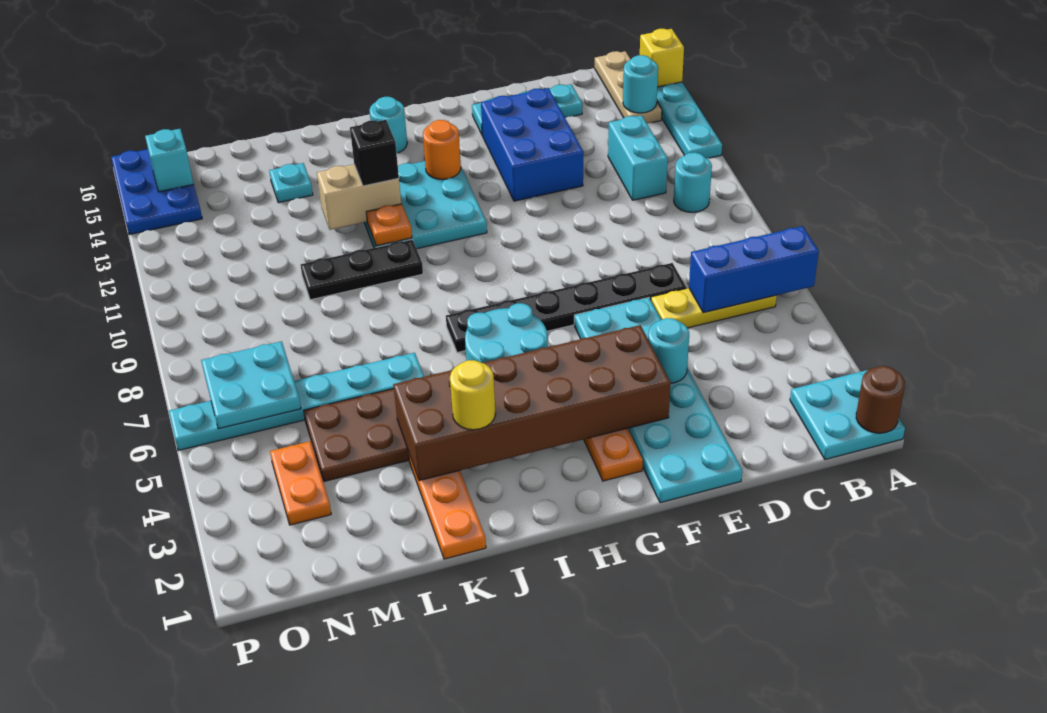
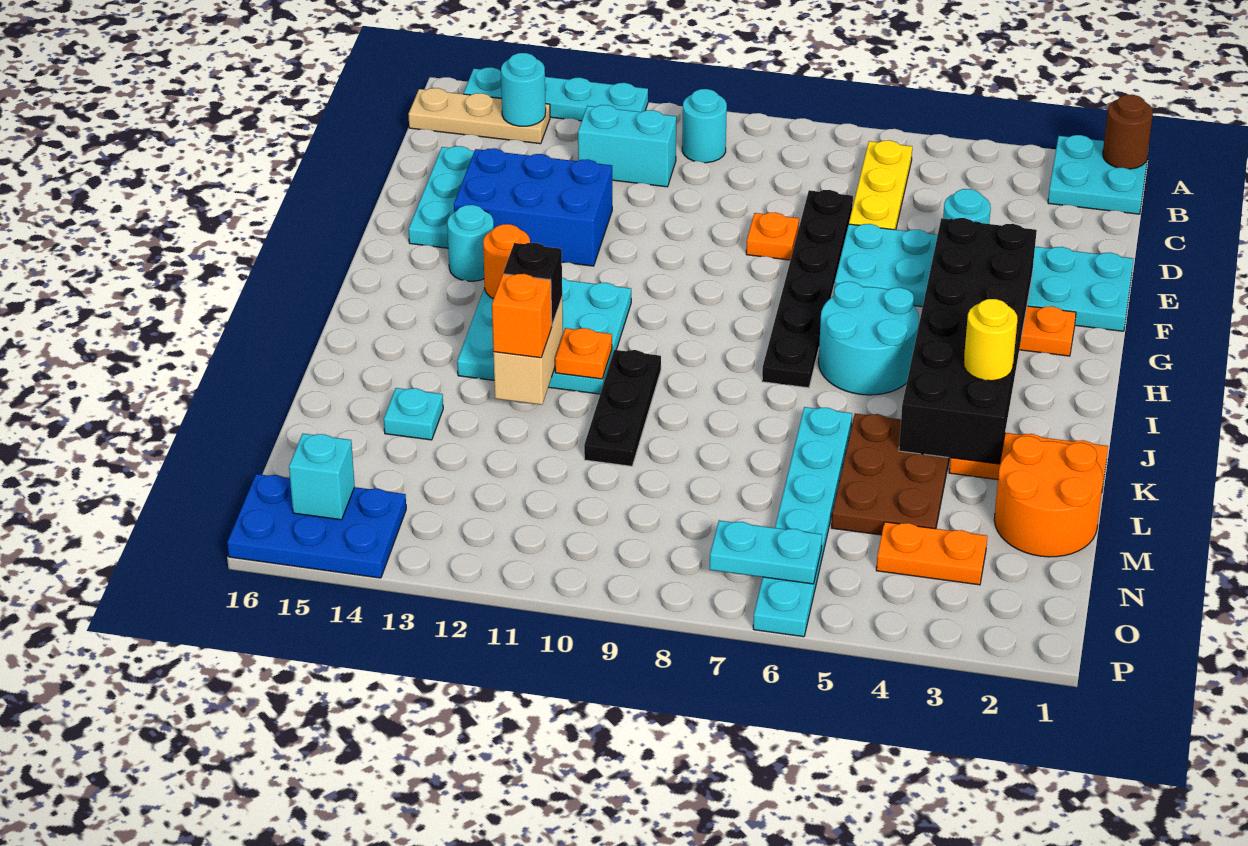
blue 1x3 brick [689,226,819,313] -> none
yellow 1x1 brick [640,29,684,87] -> none
none -> orange 1x1 plate [746,212,799,260]
brown 2x6 brick [393,325,671,481] -> black 2x6 brick [899,218,1037,464]
cyan 1x1 round brick [369,97,407,153] -> cyan 1x1 round brick moved to [447,205,494,281]
none -> orange 1x1 brick [492,274,552,358]
none -> orange 2x2 round brick [994,436,1103,557]
cyan 2x2 plate [201,341,301,429] -> cyan 1x2 plate [710,521,822,584]

